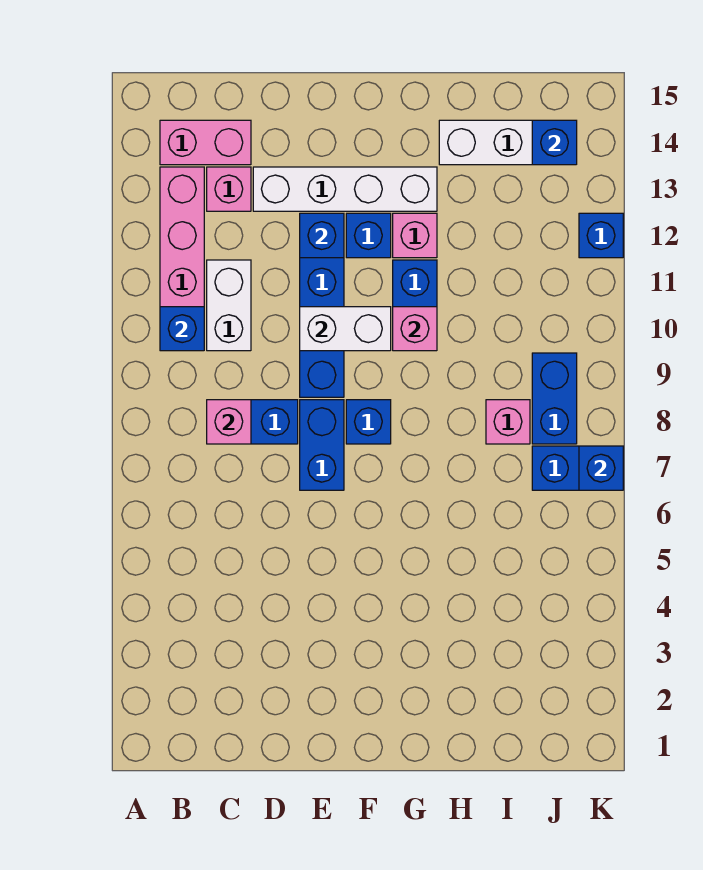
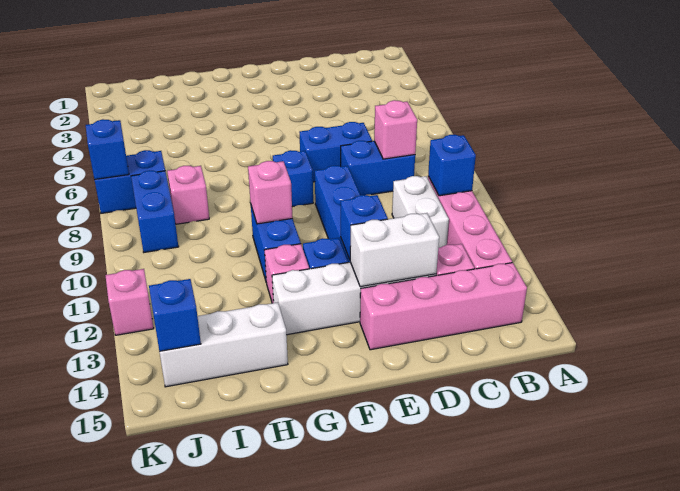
pink 1x2 brick [160,120,251,165] -> pink 1x4 brick [360,263,527,350]
blue 1x2 brick [300,400,344,490] -> blue 1x2 brick turned to [299,122,372,182]
white 1x2 brick [300,307,391,351] -> white 1x2 brick moved to [350,213,439,287]
blue 1x1 brick [579,213,623,258] -> pink 1x1 brick [105,269,154,335]

